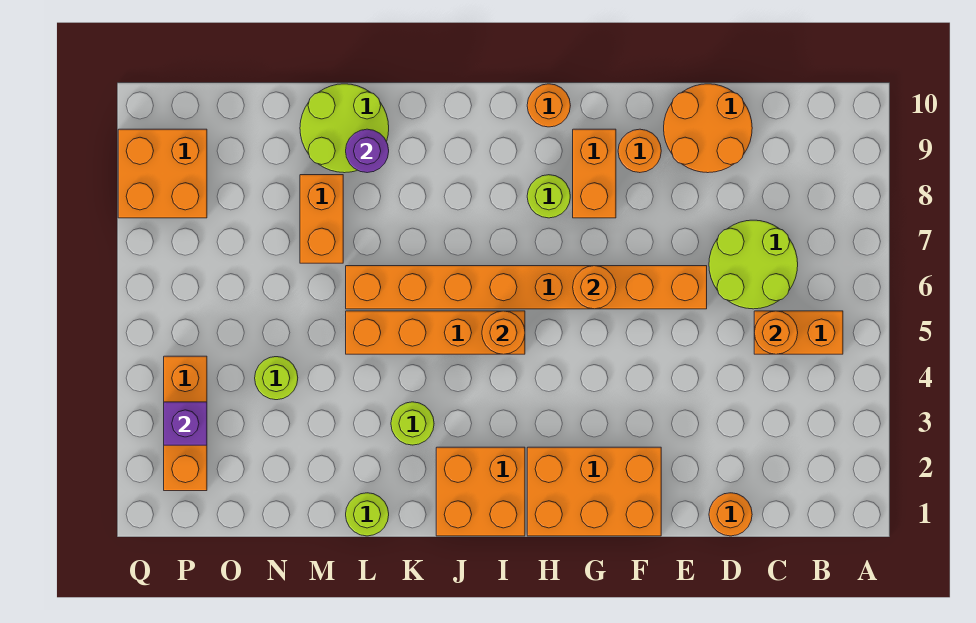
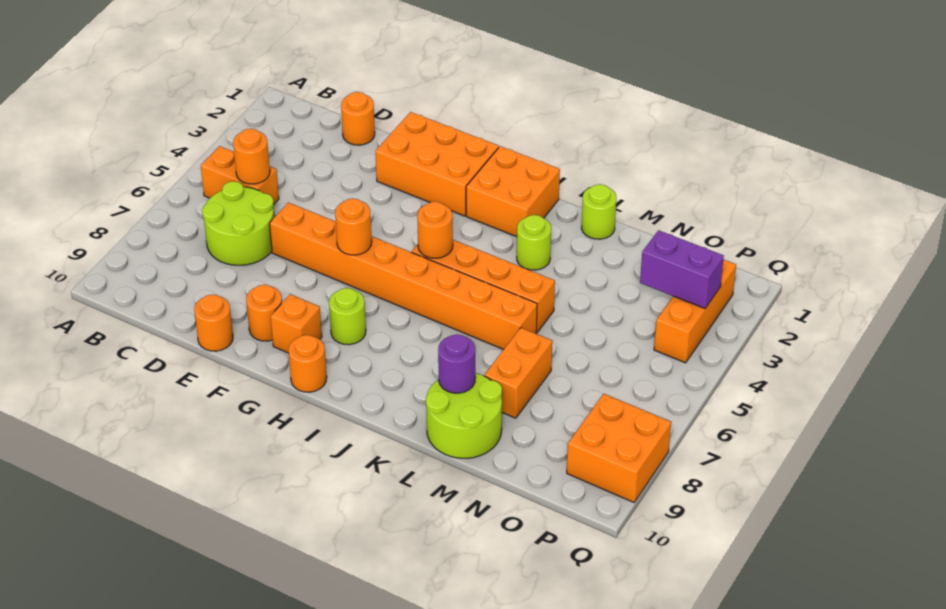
orange 2x2 round brick [664,84,752,173] -> orange 1x1 round brick [194,295,233,351]
orange 1x2 brick [573,129,616,218] -> orange 1x1 brick [271,294,322,353]
lime 1x1 round brick [255,357,298,400] -> none
purple 1x1 brick [164,402,207,445] -> purple 1x2 brick [640,230,724,308]

